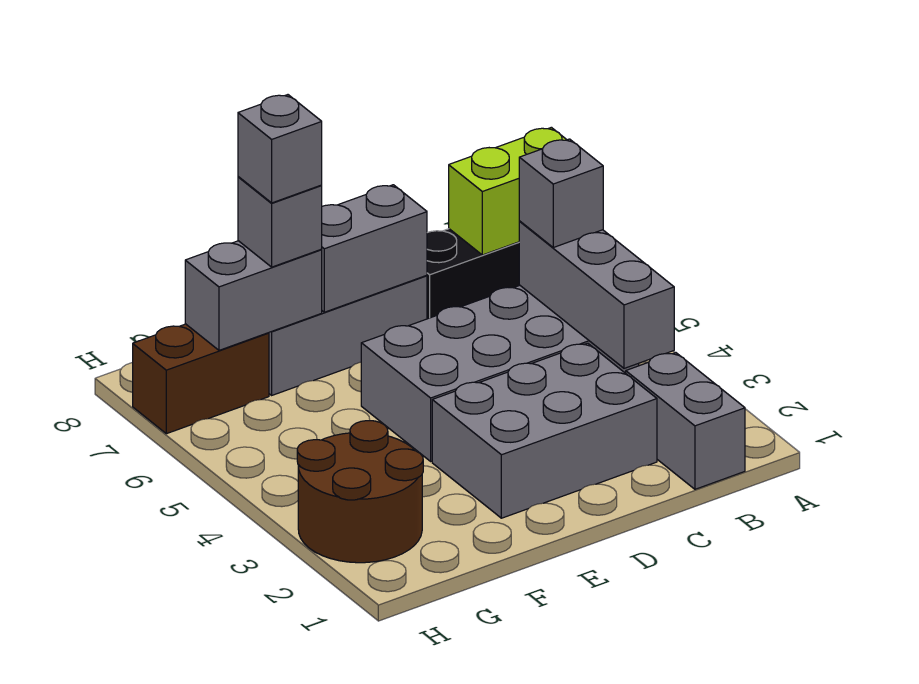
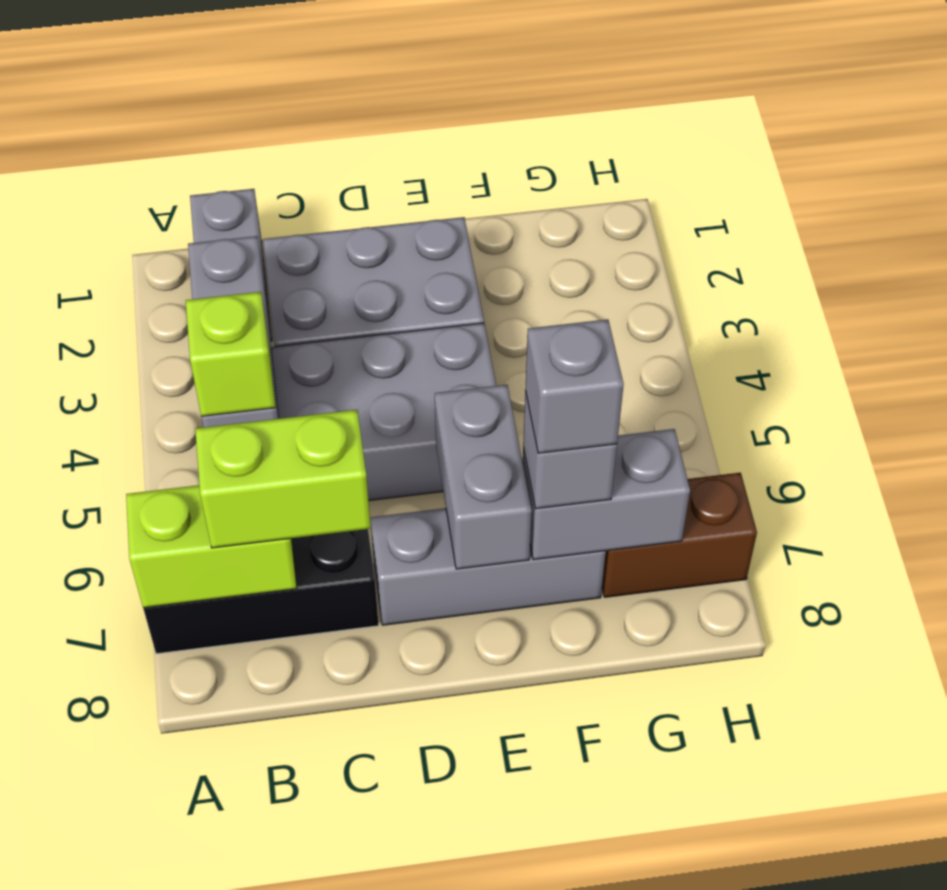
grey 1x1 brick [519,139,603,247] -> lime 1x1 brick [186,292,276,416]
none -> lime 1x2 brick [195,410,371,548]
grey 1x2 brick [321,185,427,312] -> grey 1x2 brick turned to [435,385,532,569]
brown 2x2 round brick [297,420,423,563] -> none

